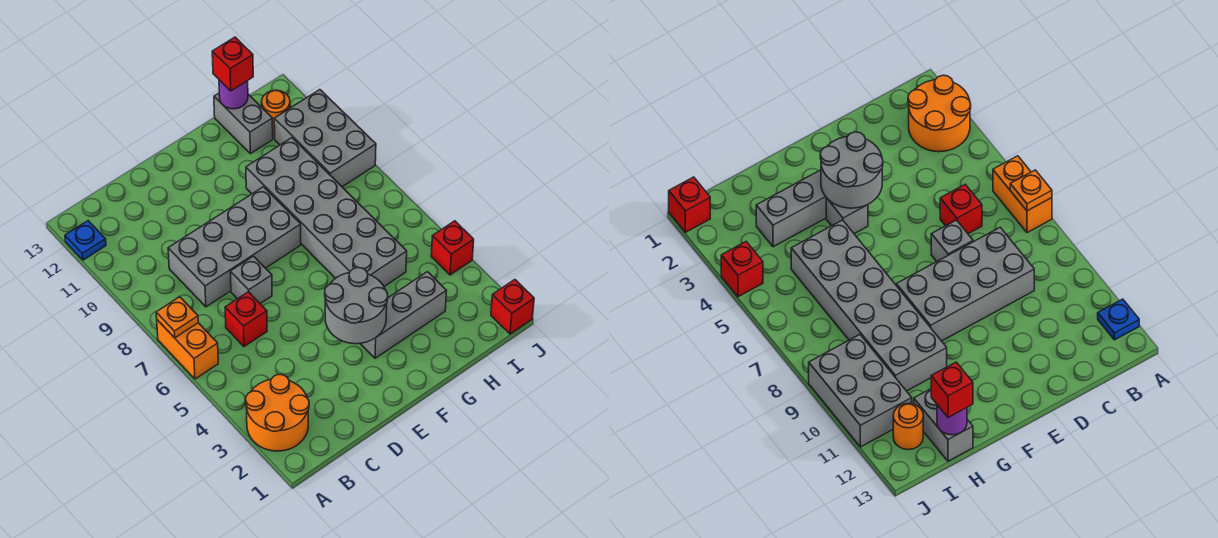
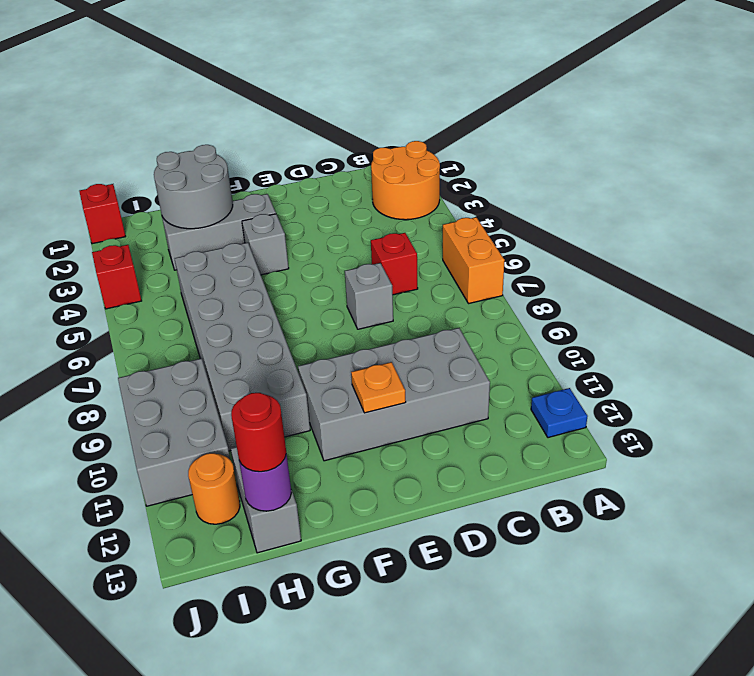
orange 1x1 plate [156,297,198,338] -> orange 1x1 plate moved to [351,362,406,413]
grey 2x4 brick [168,187,301,307] -> grey 2x4 brick moved to [298,328,490,461]
grey 2x2 round brick [325,268,388,344] -> grey 2x2 round brick moved to [154,145,233,229]
red 1x1 brick [212,37,253,91] -> red 1x1 round brick [231,393,287,472]

